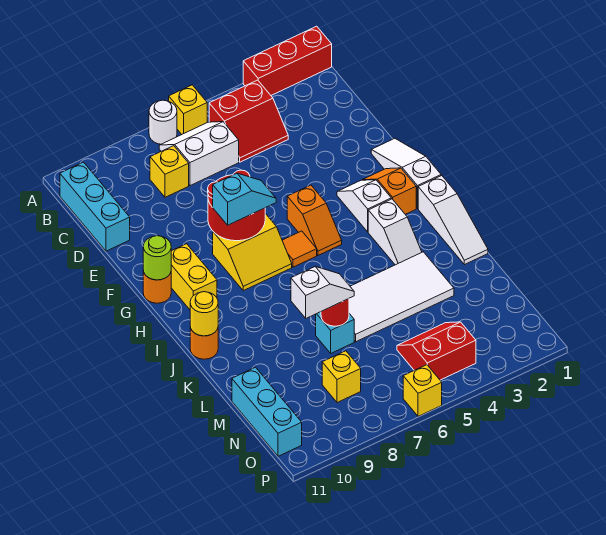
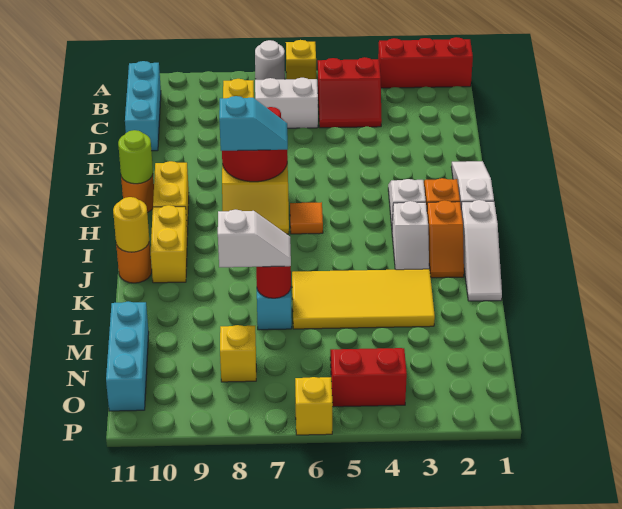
orange 1x2 slope [287,185,342,255] -> orange 1x2 slope moved to [427,201,464,278]
none -> yellow 1x2 brick [151,205,187,283]
white 2x4 tile [349,252,454,342] -> yellow 2x4 tile [292,269,435,329]

